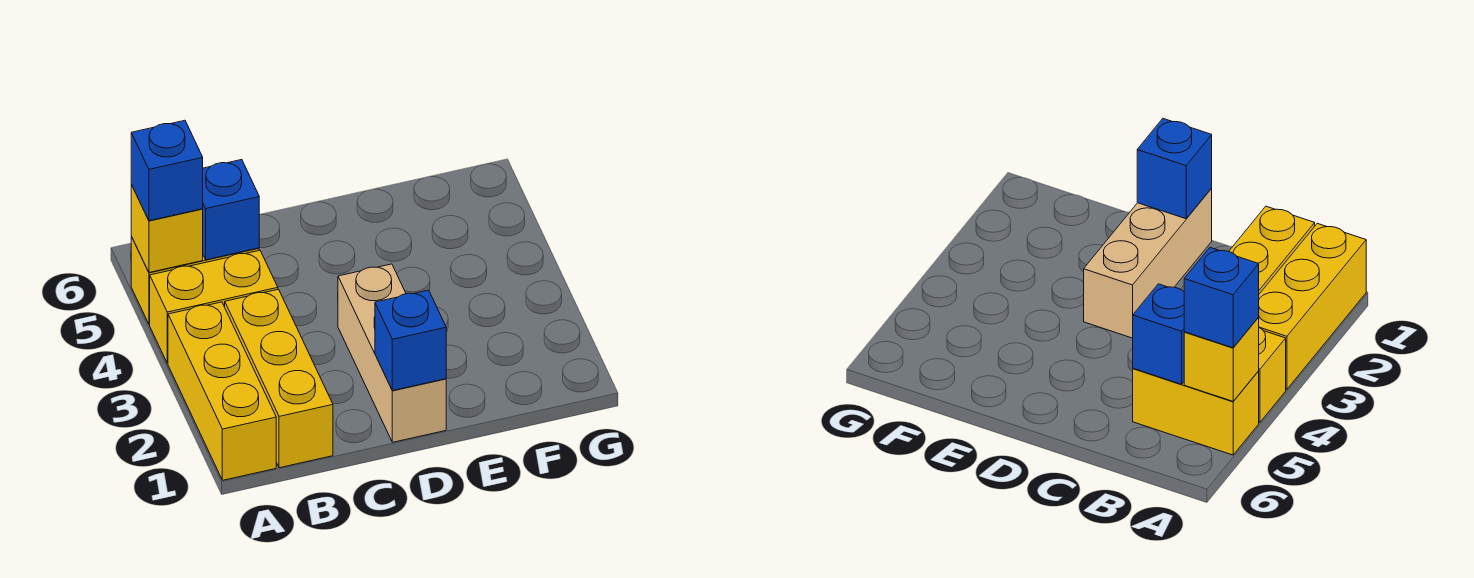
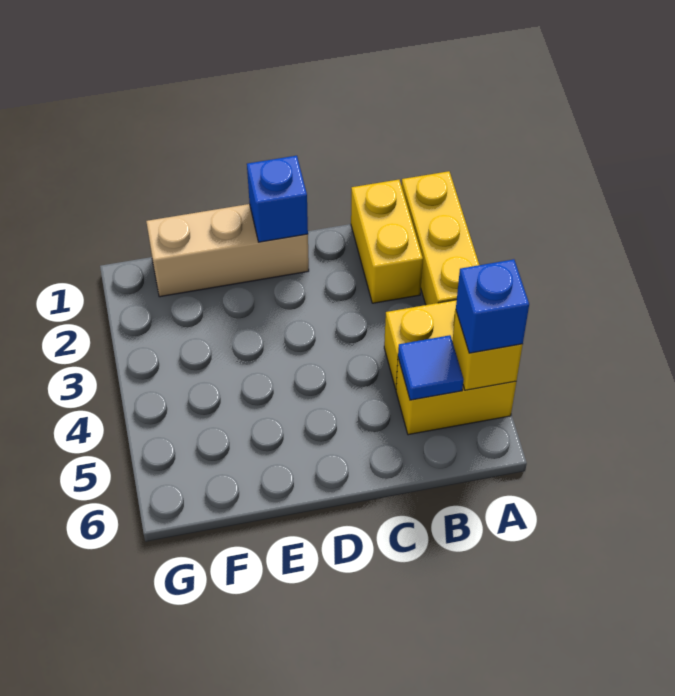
yellow 1x3 brick [225,289,333,468] -> yellow 1x2 brick [351,180,423,303]
blue 1x1 brick [203,160,260,260] -> blue 1x1 tile [398,335,464,400]
tan 1x3 brick [338,264,446,442] -> tan 1x3 brick turned to [146,204,309,297]

